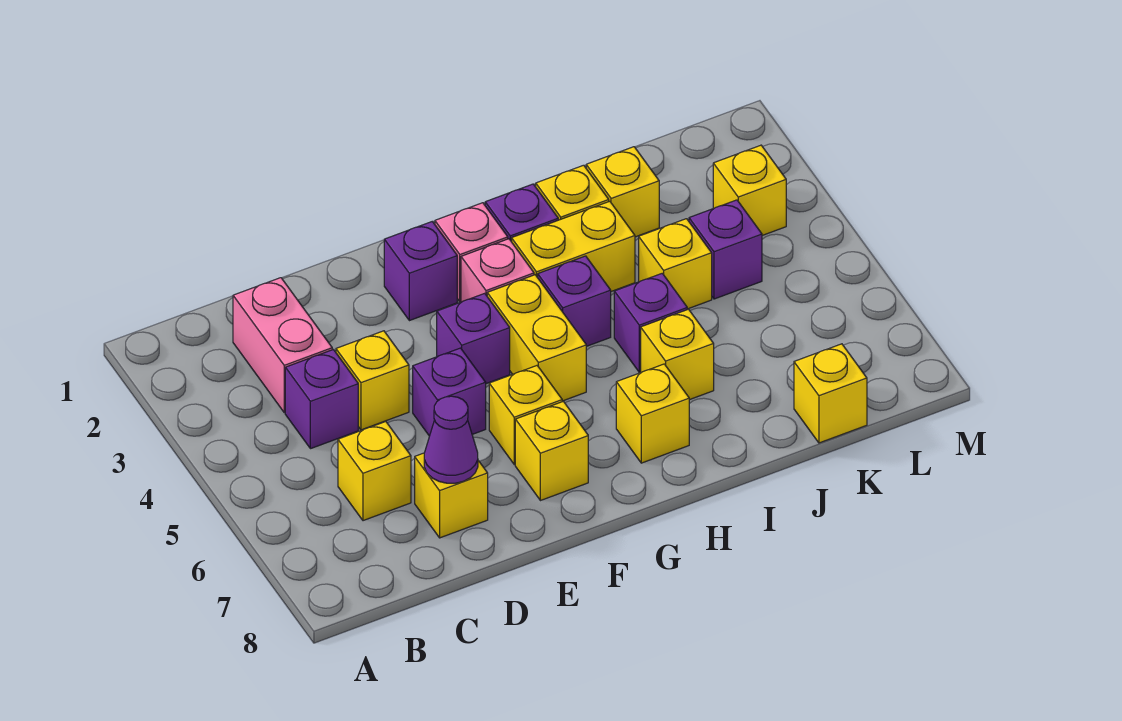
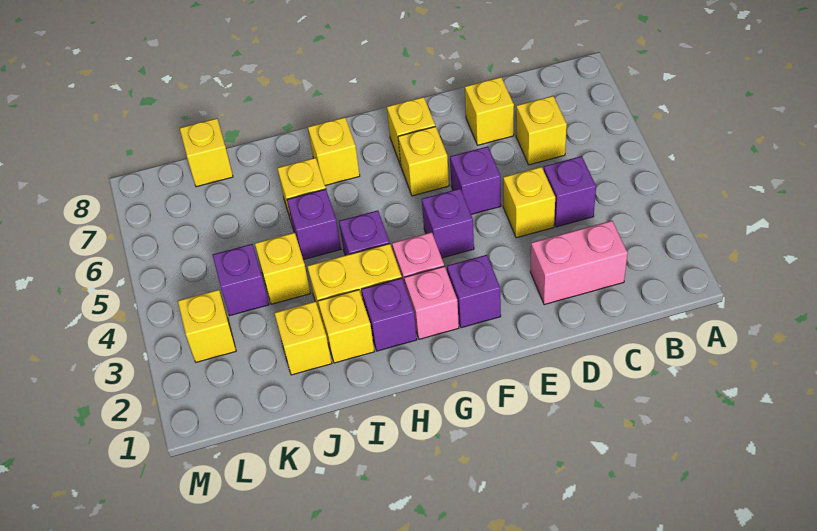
pink 1x2 brick [233,278,332,413] -> pink 1x2 brick turned to [531,221,628,305]
purple 1x1 cone [424,396,478,483] -> none
yellow 1x2 brick [487,275,586,401] -> none

